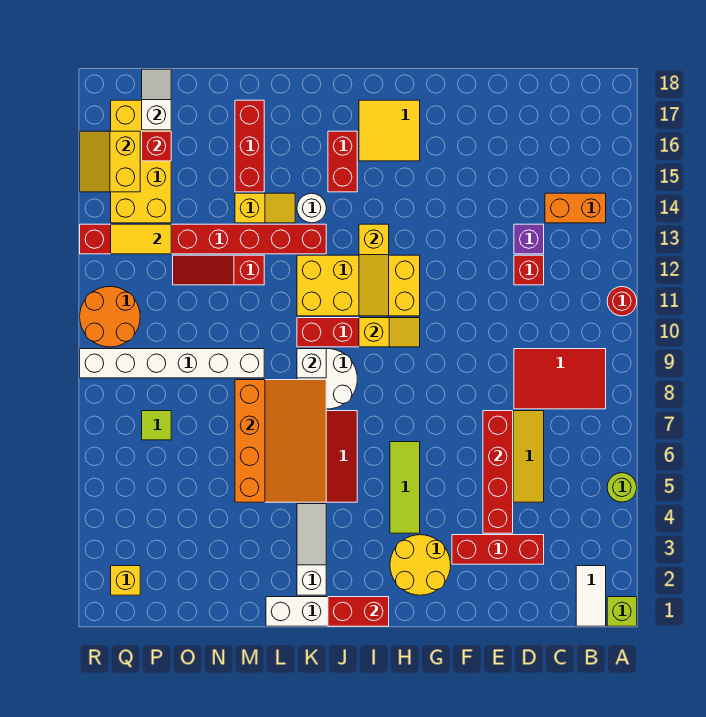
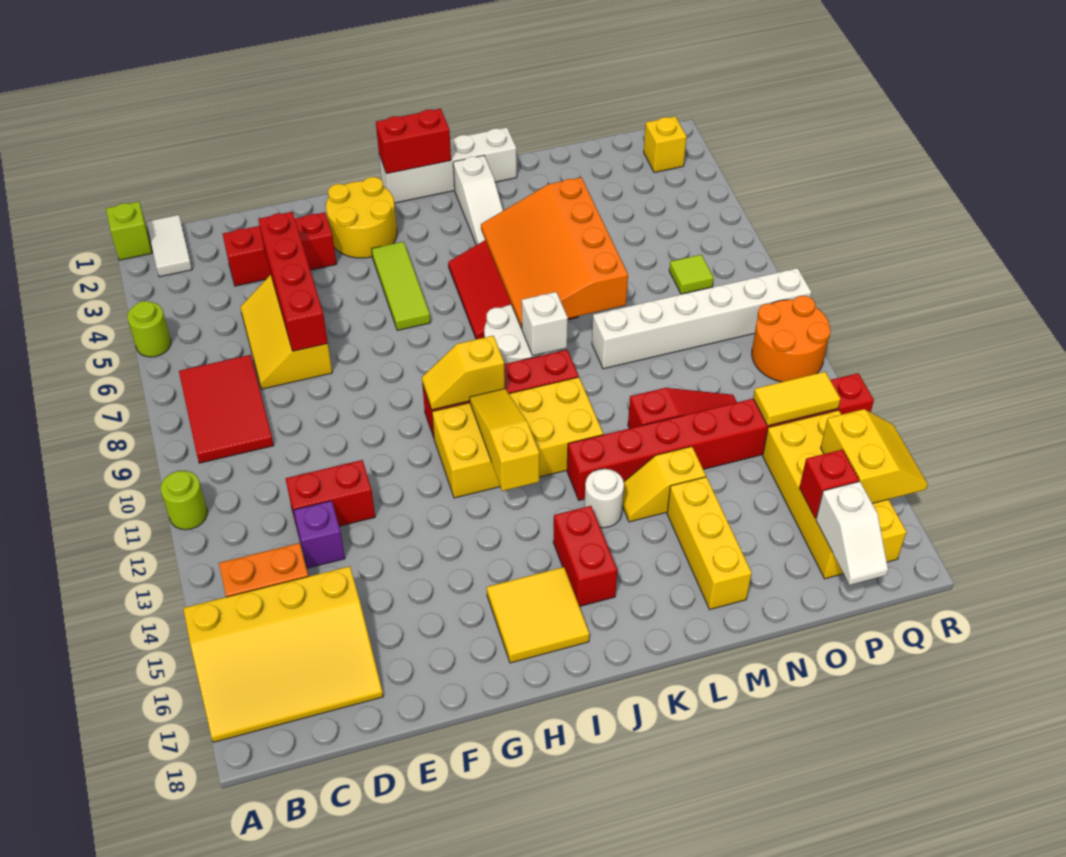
red 1x1 round brick [607,287,637,316] -> lime 1x1 round brick [161,471,207,530]
none -> yellow 3x4 slope [183,566,383,742]
red 2x3 tile [514,349,606,409] -> red 2x3 tile turned to [179,355,274,463]
red 1x1 brick [514,255,544,285] -> red 1x2 brick [286,460,375,530]
red 1x3 brick [235,100,264,192] -> yellow 1x3 brick [667,477,752,609]

